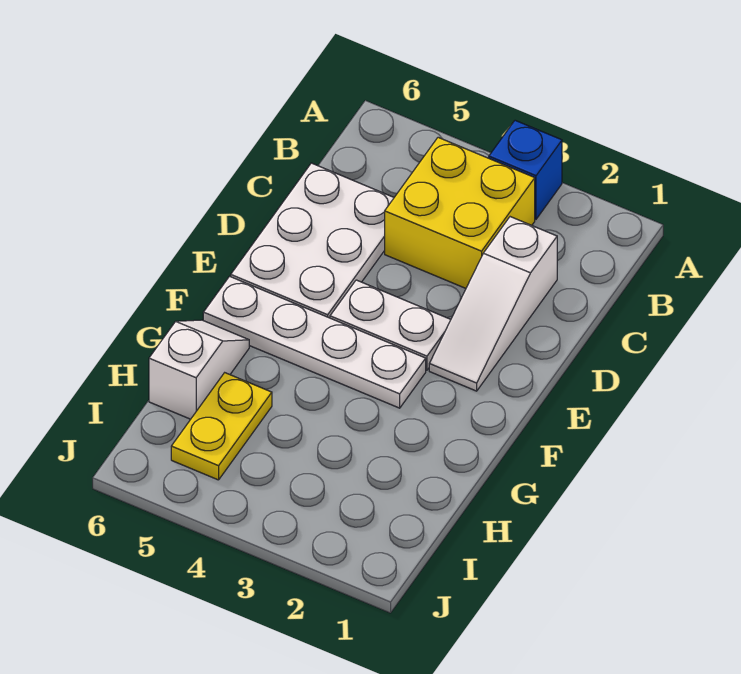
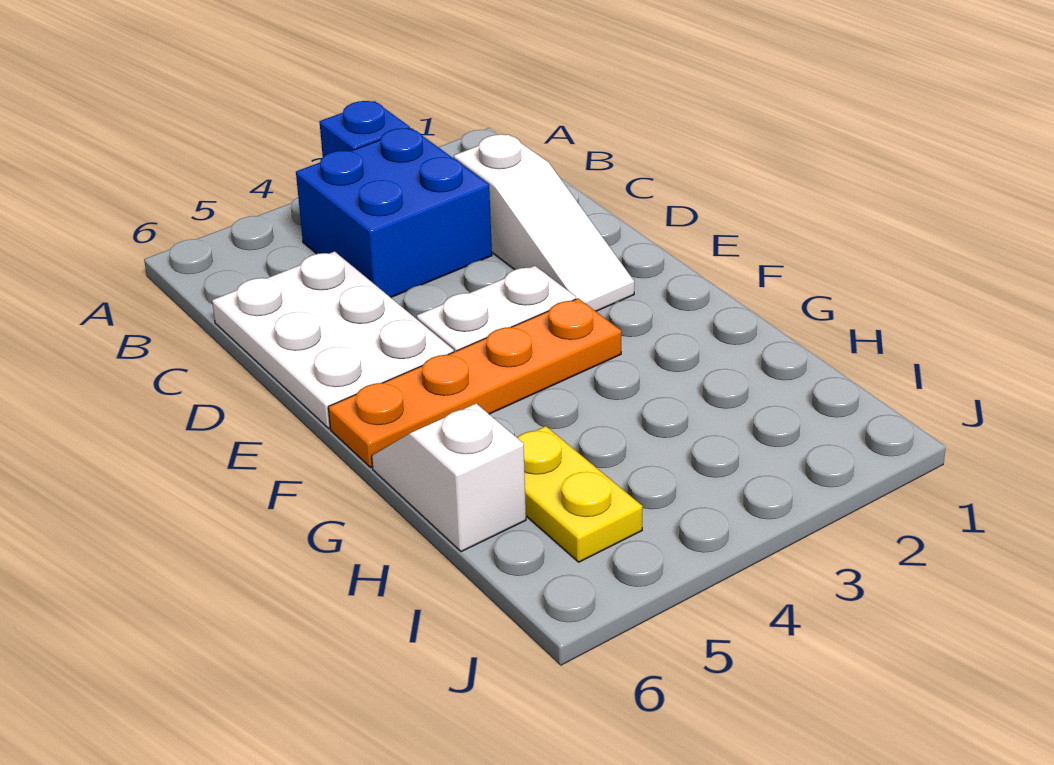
yellow 2x2 brick [385,137,535,288] -> blue 2x2 brick [296,128,492,297]
white 1x4 plate [203,276,426,408] -> orange 1x4 plate [328,298,621,467]

